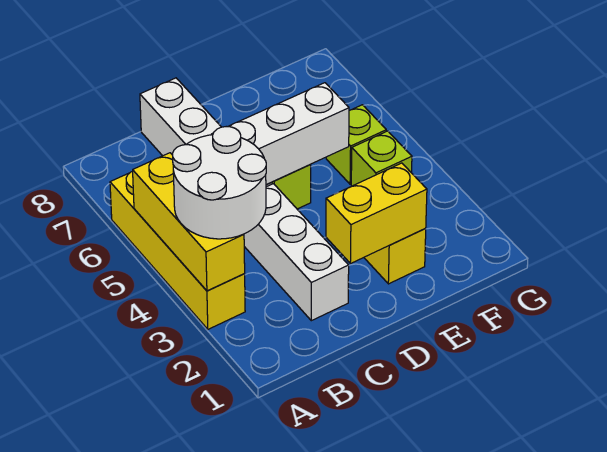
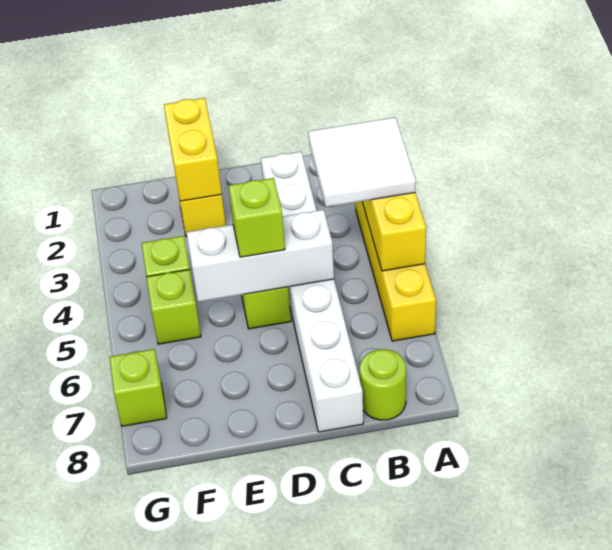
white 2x2 round brick [173,127,266,239] -> white 2x2 tile [308,117,416,207]
none -> lime 1x1 round brick [360,349,406,420]
yellow 1x2 brick [326,163,427,264] -> yellow 1x2 brick turned to [164,98,222,201]
none -> lime 1x1 brick [229,178,285,257]
none -> lime 1x1 brick [109,349,167,426]

